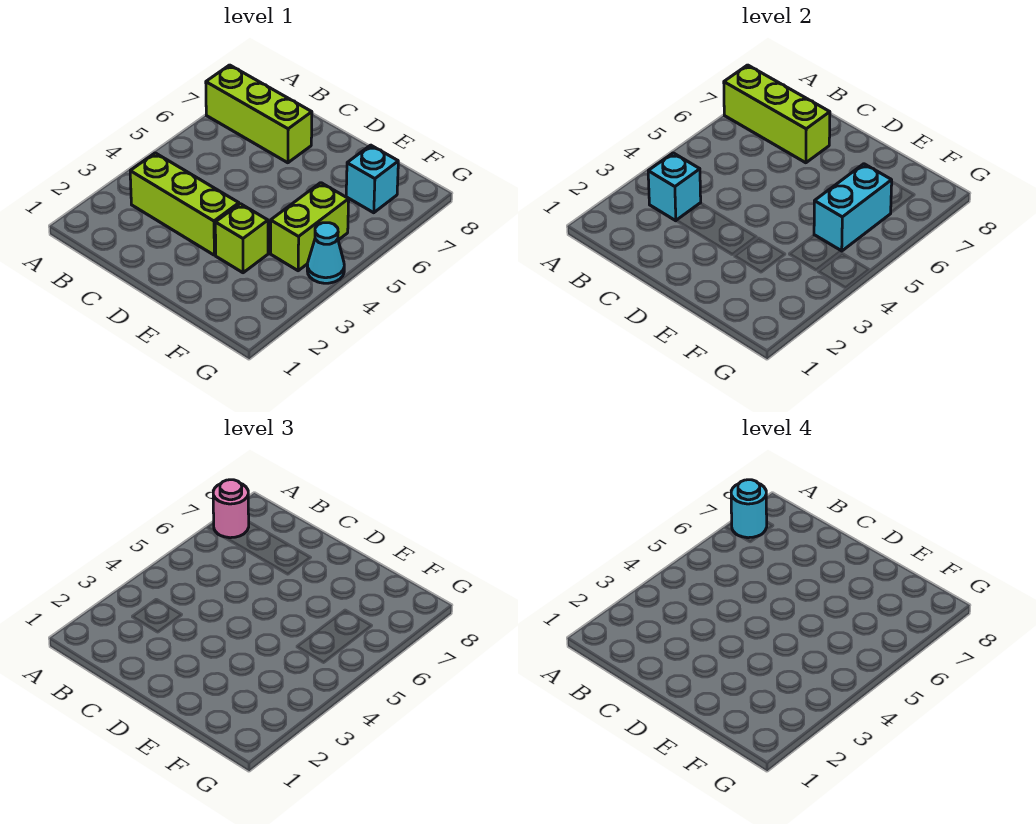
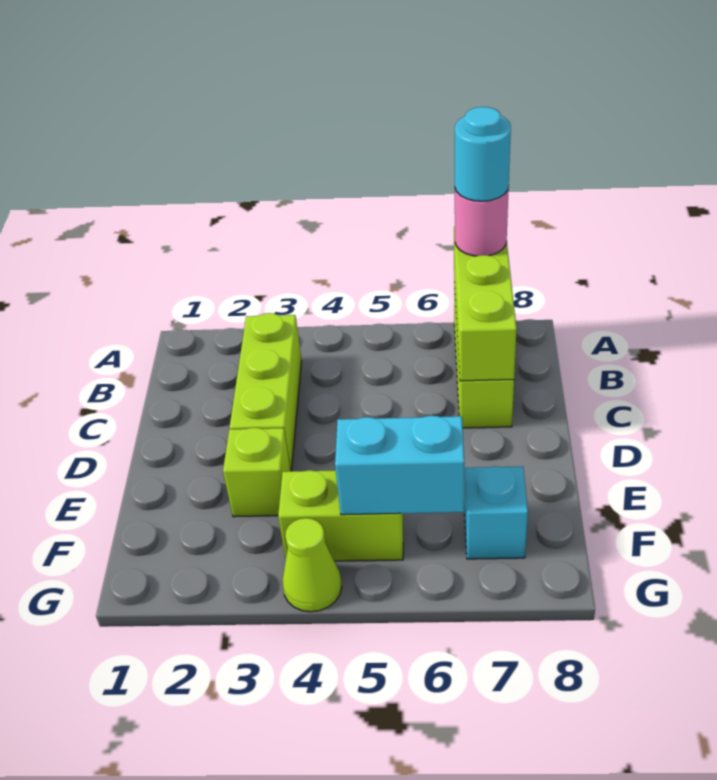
cyan 1x1 brick [648,153,701,221] -> none
cyan 1x1 cone [307,223,344,283] -> lime 1x1 cone [282,518,342,612]

